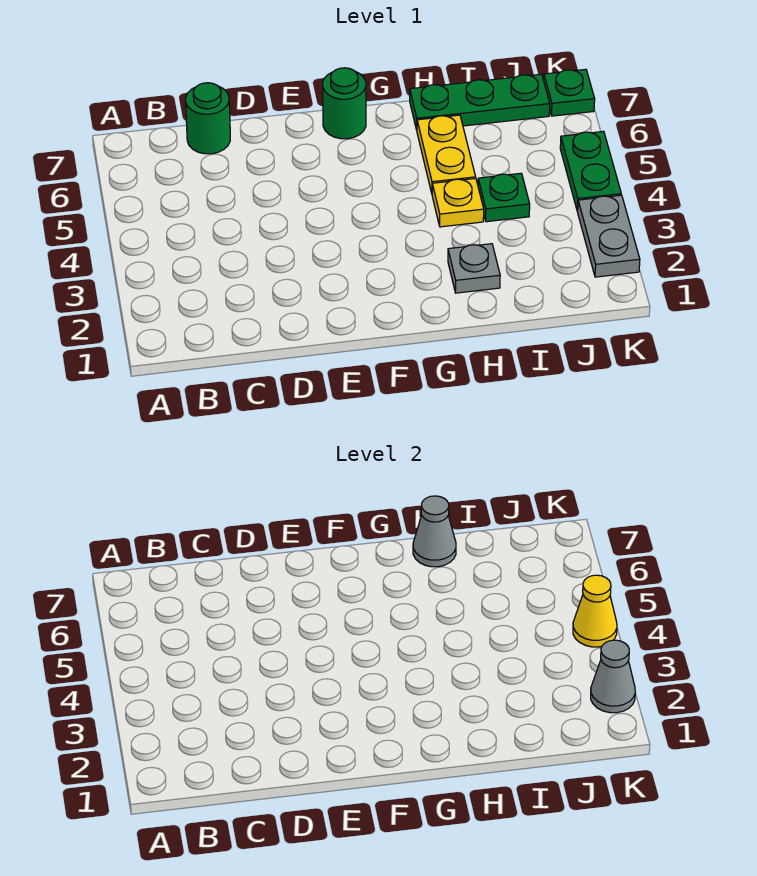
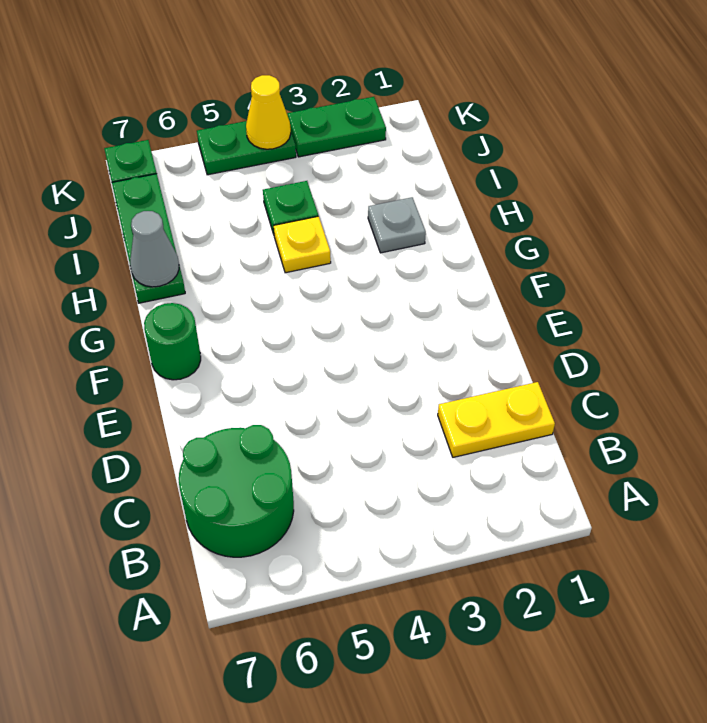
green 1x1 round brick [186,83,230,154] -> green 2x2 round brick [179,425,294,557]
yellow 1x2 plate [417,115,476,193] -> yellow 1x2 plate moved to [438,382,555,457]
grey 1x2 plate [578,195,640,277] -> green 1x2 plate [287,97,386,157]
grey 1x1 cone [591,640,635,713] -> none

